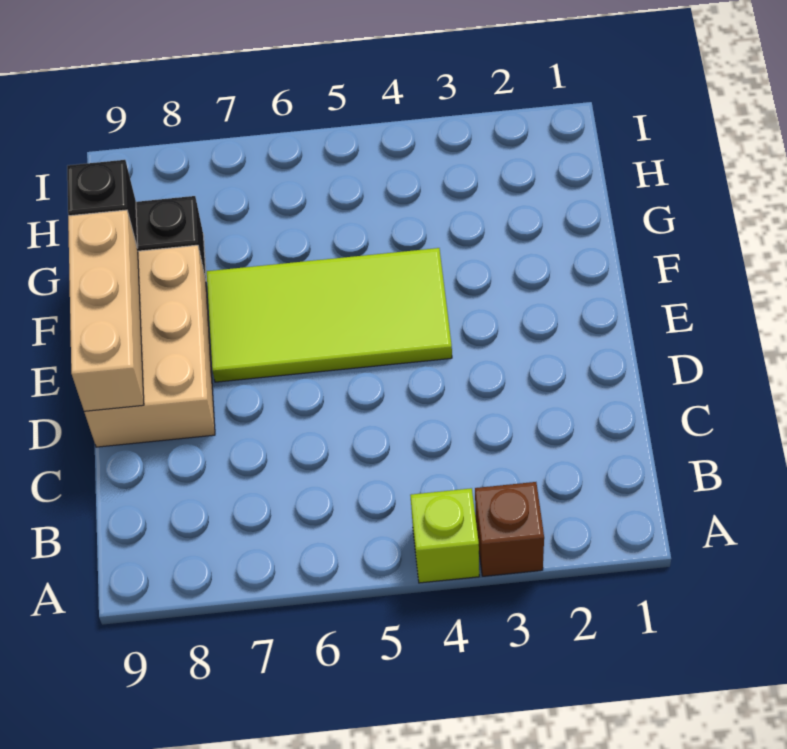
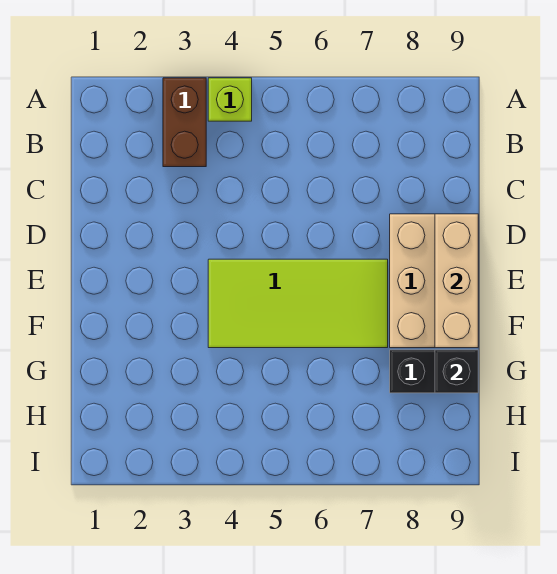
brown 1x1 brick [475,482,544,576] -> brown 1x2 brick [163,78,206,167]

